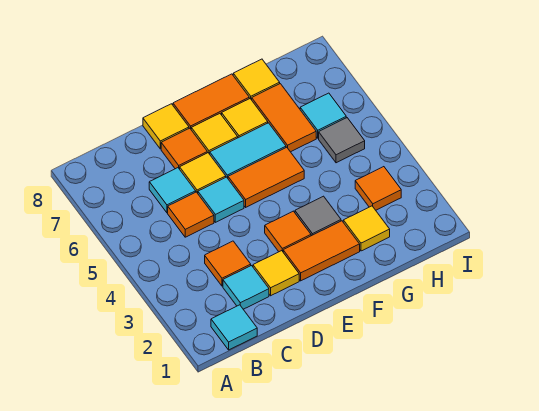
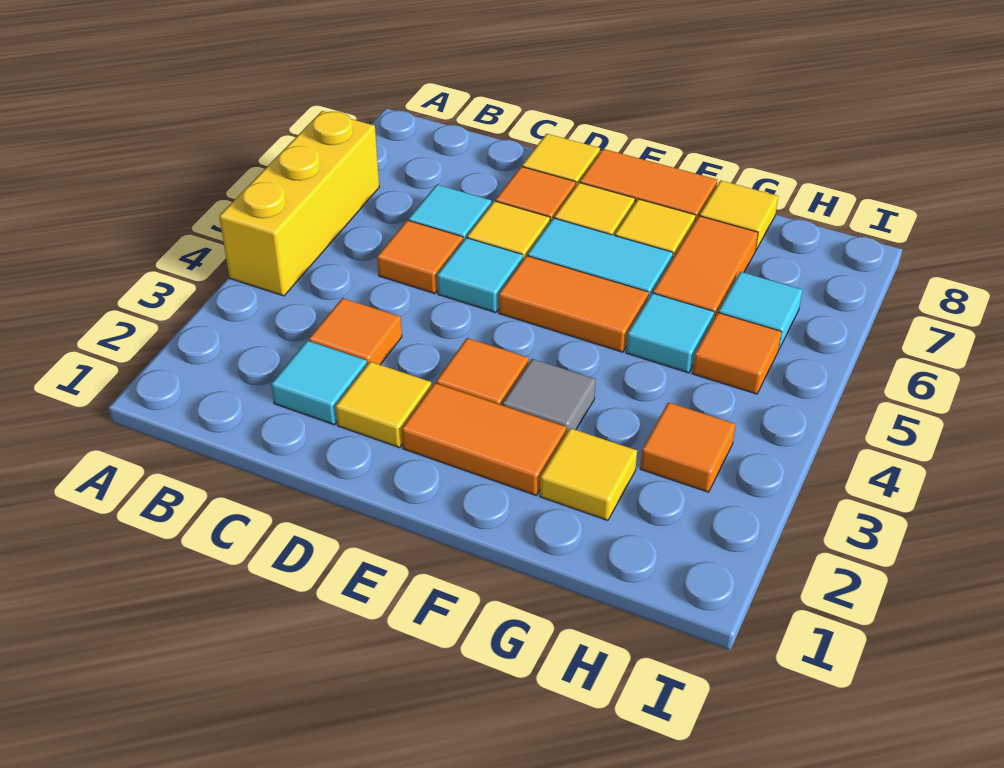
none -> yellow 1x3 brick [219,111,379,296]
cyan 1x1 tile [211,305,257,350] -> cyan 1x1 tile moved to [626,293,714,373]
grey 1x1 tile [319,118,365,163] -> orange 1x1 tile [692,313,782,394]

